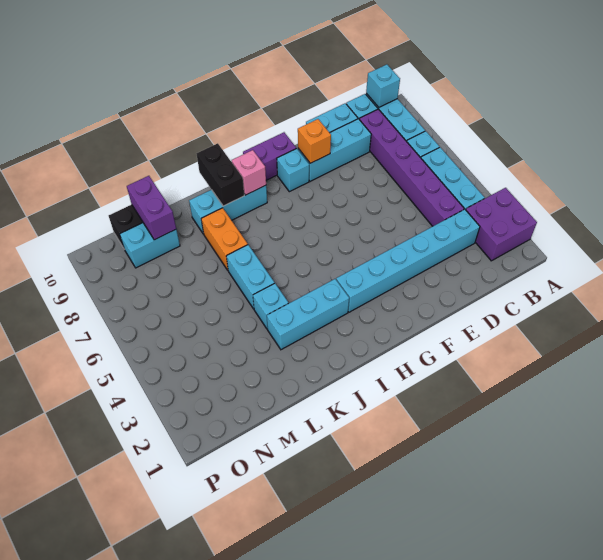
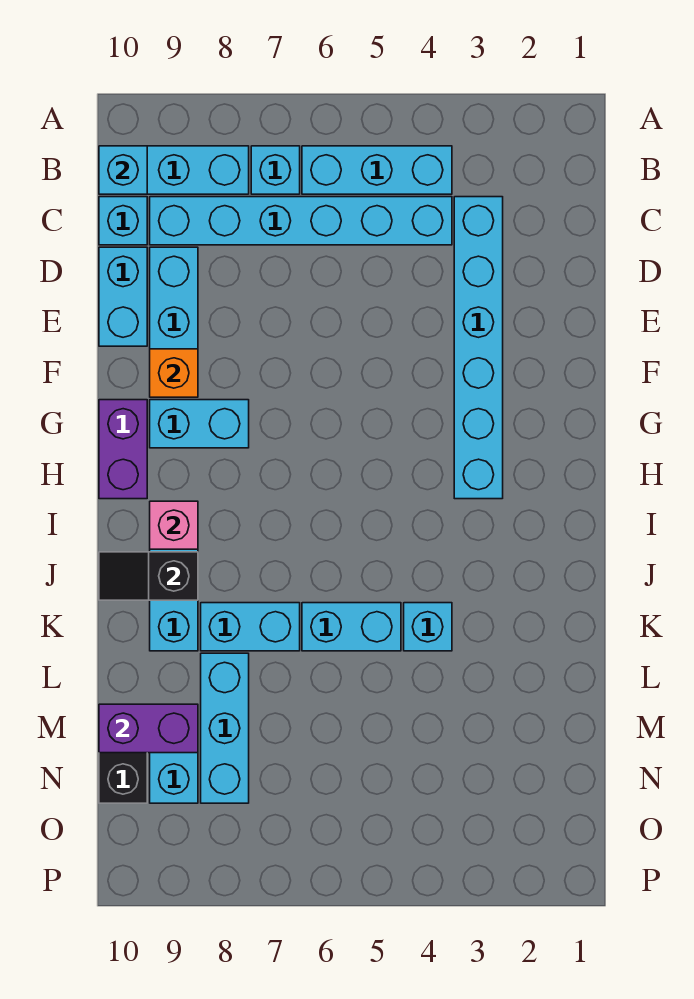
purple 2x2 brick [466,188,537,261] -> none
purple 1x6 brick [359,109,464,226] -> cyan 1x6 brick [150,197,452,245]
cyan 1x1 brick [277,148,309,192] -> cyan 1x2 brick [150,400,249,448]
cyan 1x3 brick [267,279,349,350] -> cyan 1x3 brick moved to [201,653,249,803]
black 1x2 brick [197,143,244,206] -> black 1x2 slope [99,552,198,600]
orange 1x2 brick [201,208,248,270] -> cyan 1x2 brick [201,603,300,651]

